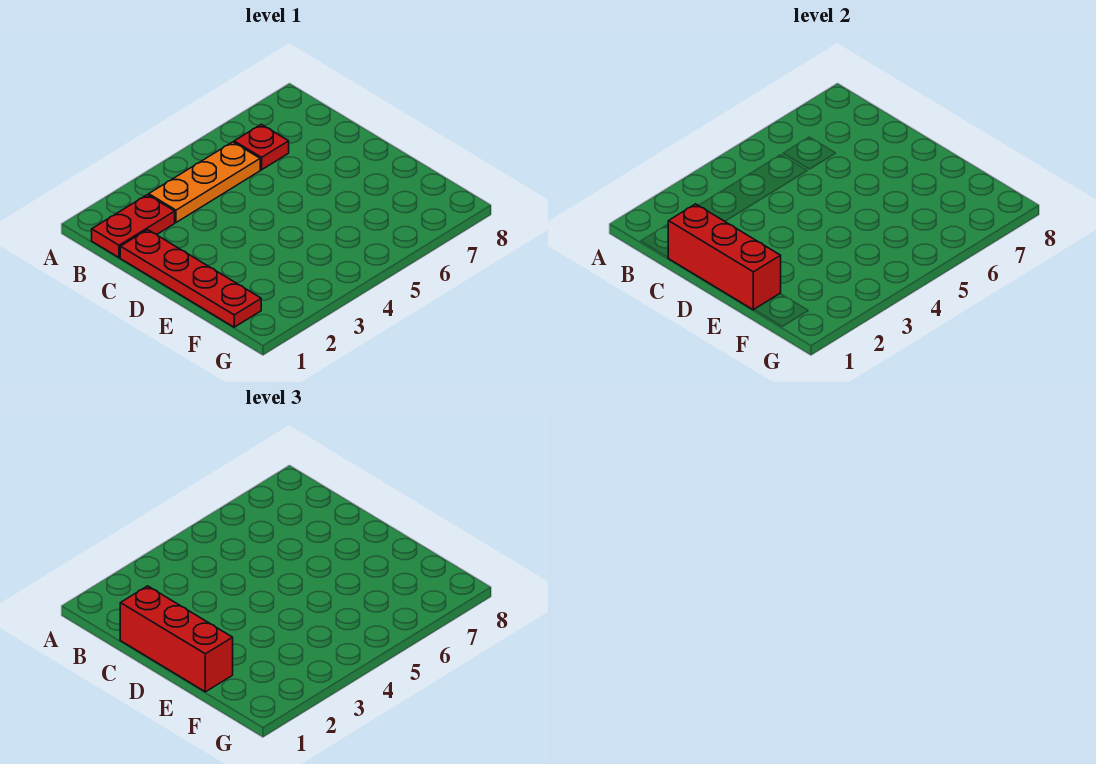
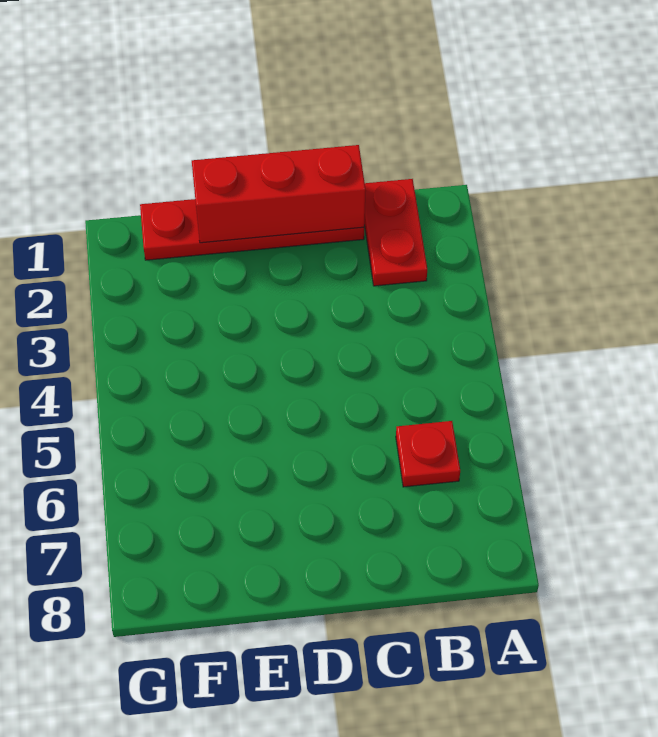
orange 1x3 plate [149,142,260,222] -> none
red 1x3 brick [120,586,233,692] -> none

